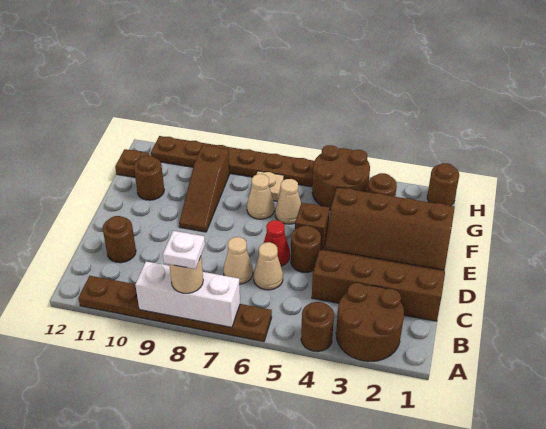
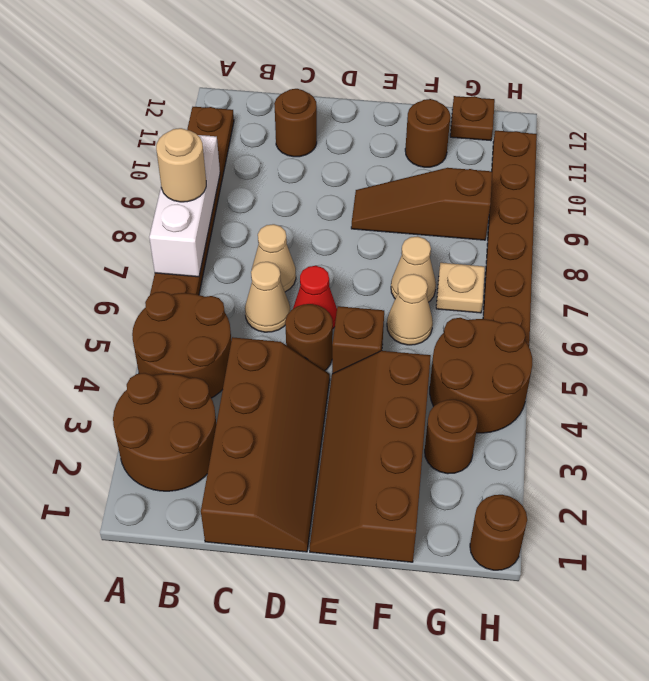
brown 1x1 round brick [301,302,334,352] -> brown 2x2 round brick [132,292,231,398]
white 1x1 plate [163,231,205,269] -> none

